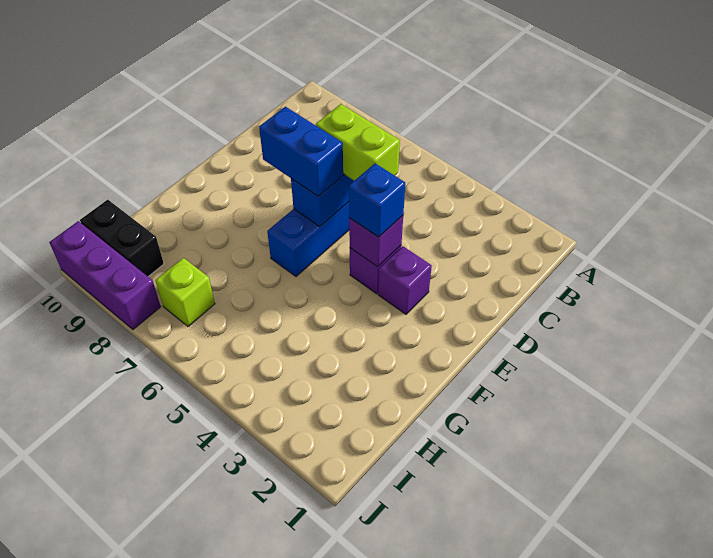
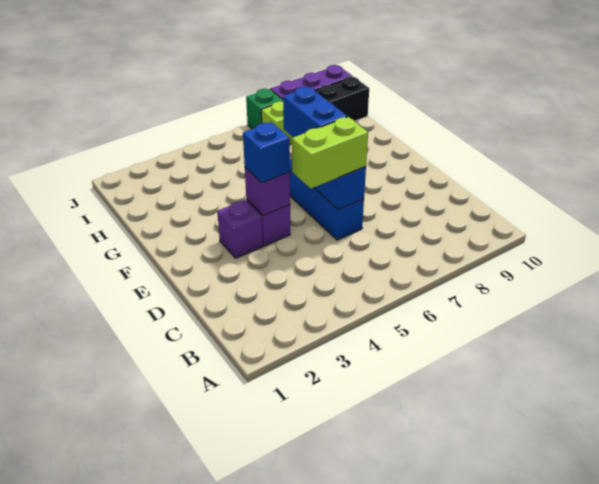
blue 1x2 brick [259,107,343,196] -> blue 1x2 brick turned to [283,87,347,137]
none -> green 1x1 brick [246,89,283,129]

